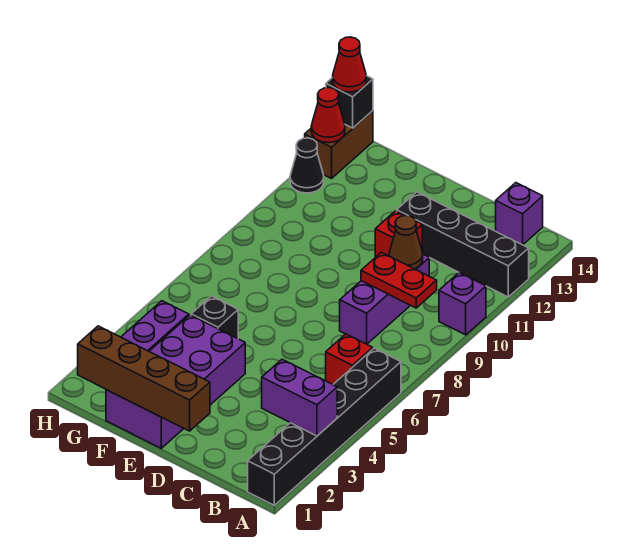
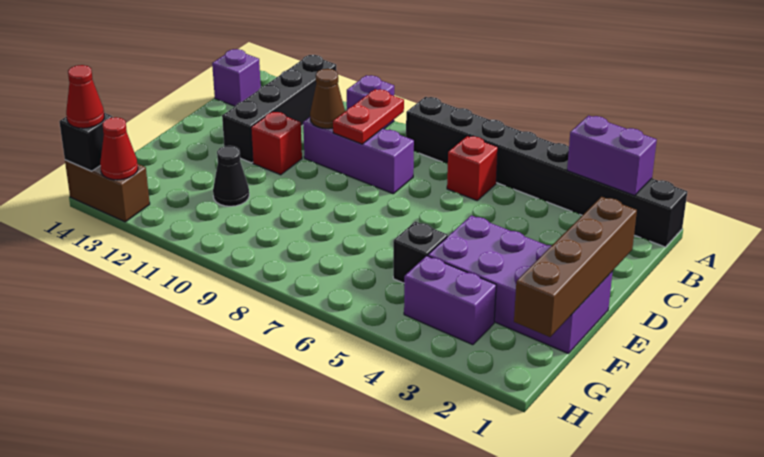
black 1x6 brick [248,348,401,505] -> black 1x8 brick [406,97,687,247]
purple 1x2 brick [262,359,337,436] -> purple 1x2 brick turned to [567,116,657,195]
black 1x1 cone [290,138,324,193] -> black 1x1 cone moved to [213,146,249,206]

